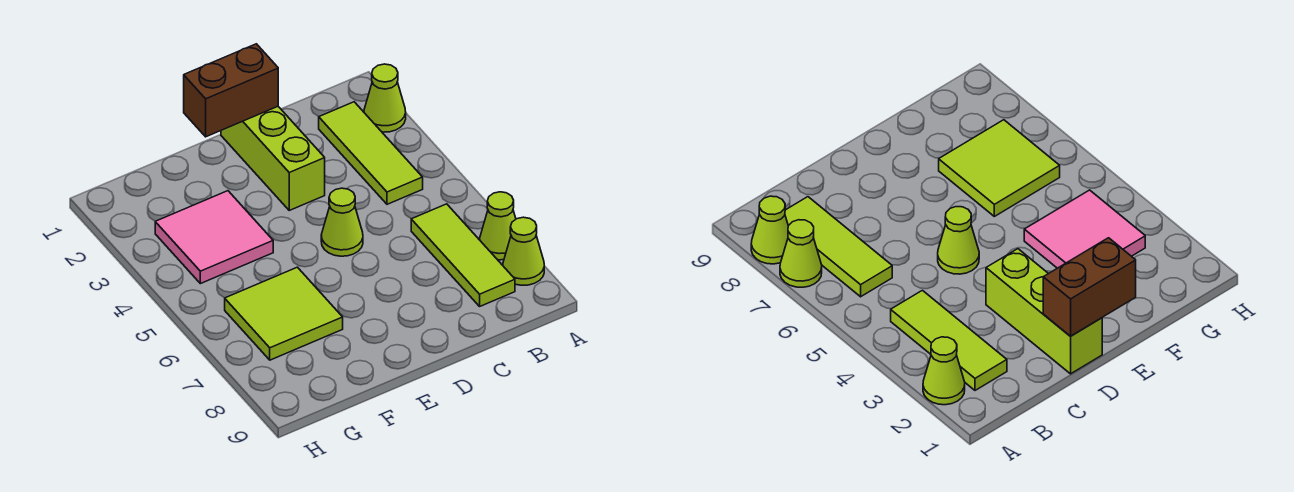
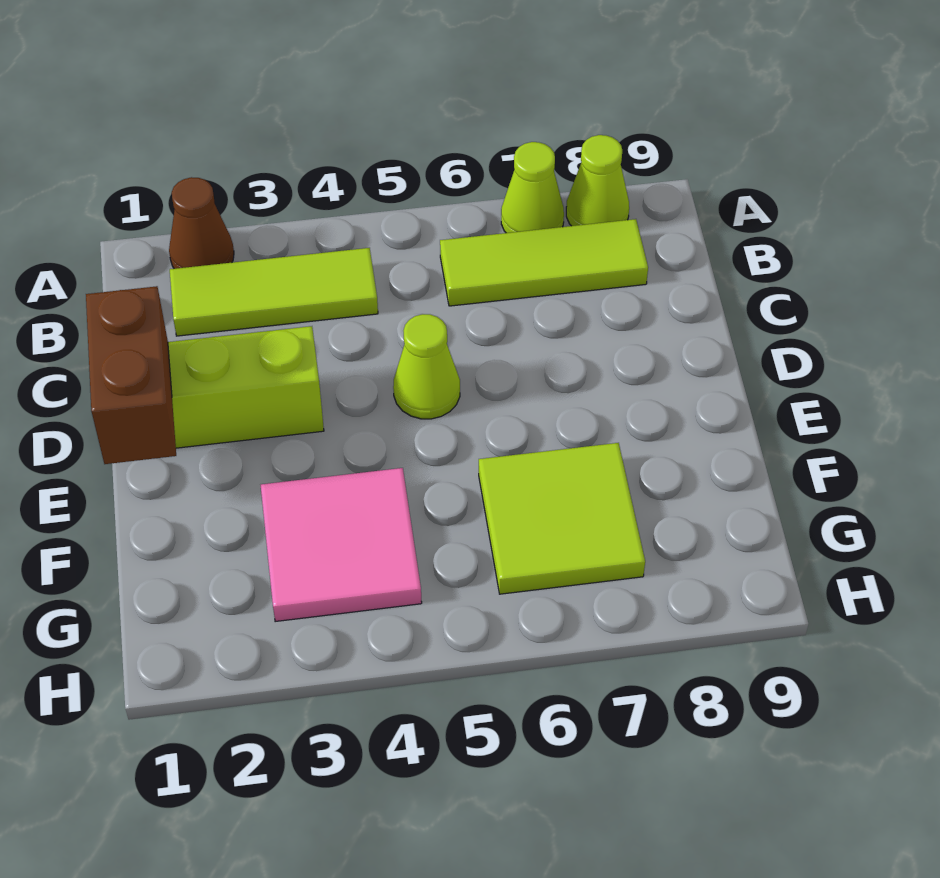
lime 1x1 cone [364,64,406,132] -> brown 1x1 cone [169,177,234,269]

